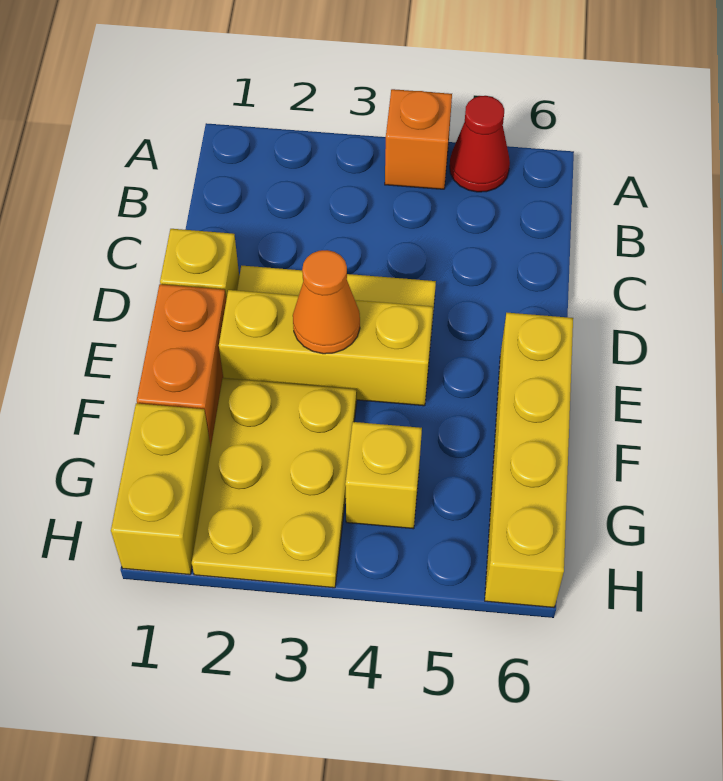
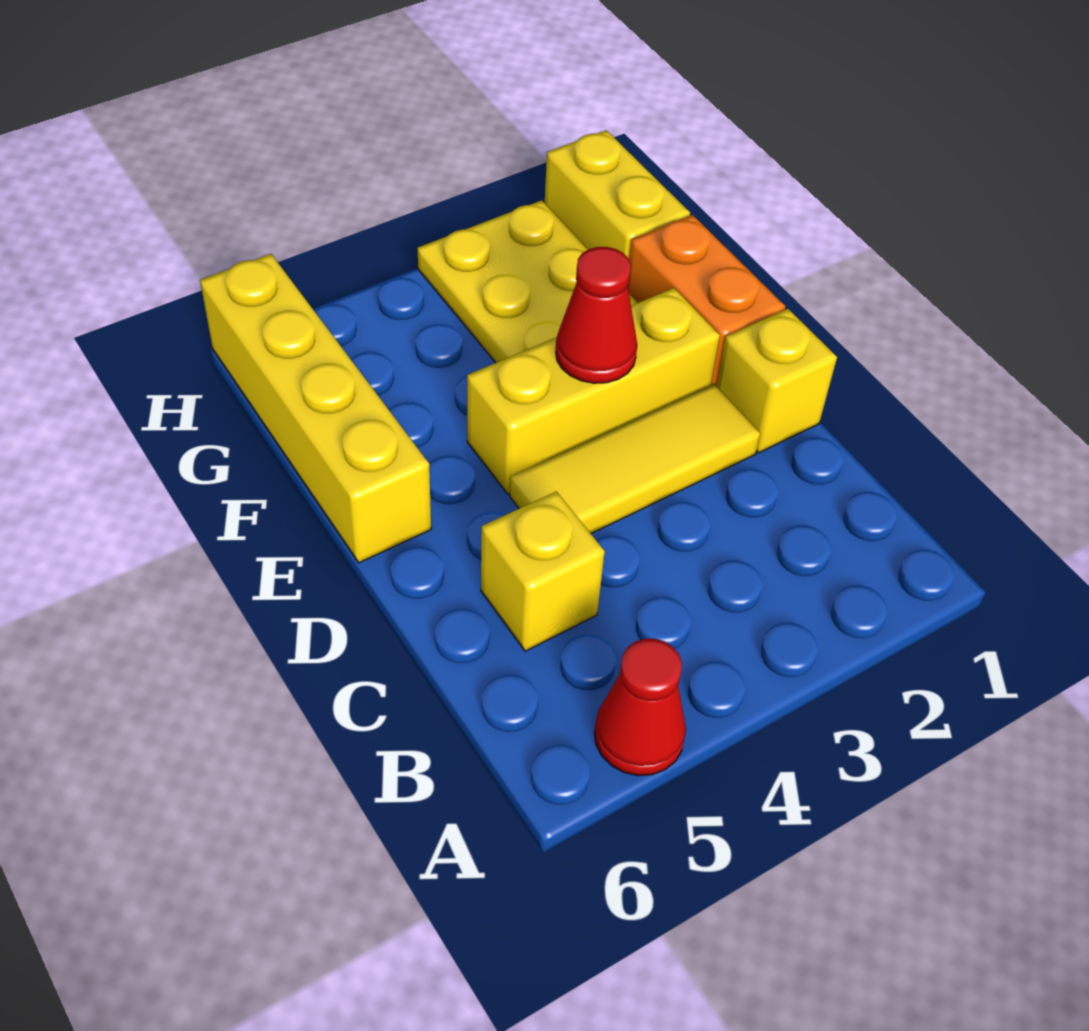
orange 1x1 brick [385,89,452,189] -> none
orange 1x1 cone [293,250,360,354] -> red 1x1 cone [556,247,637,383]
yellow 1x1 brick [345,422,422,529] -> yellow 1x1 brick moved to [481,491,605,651]

